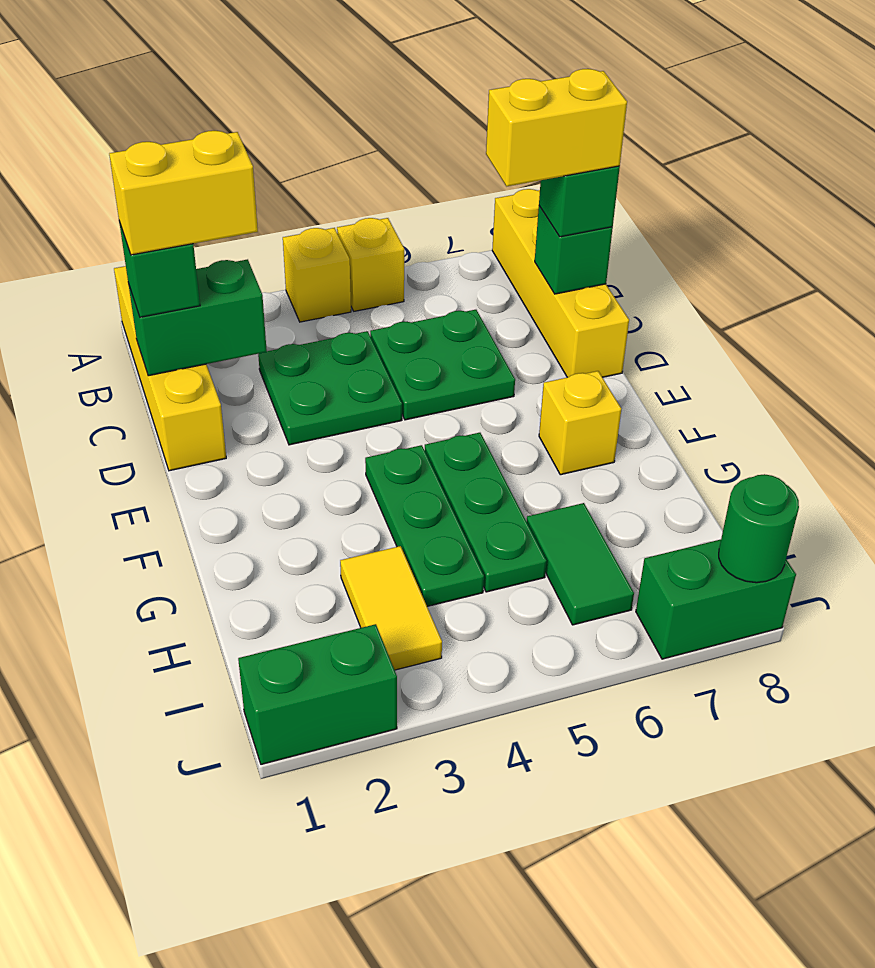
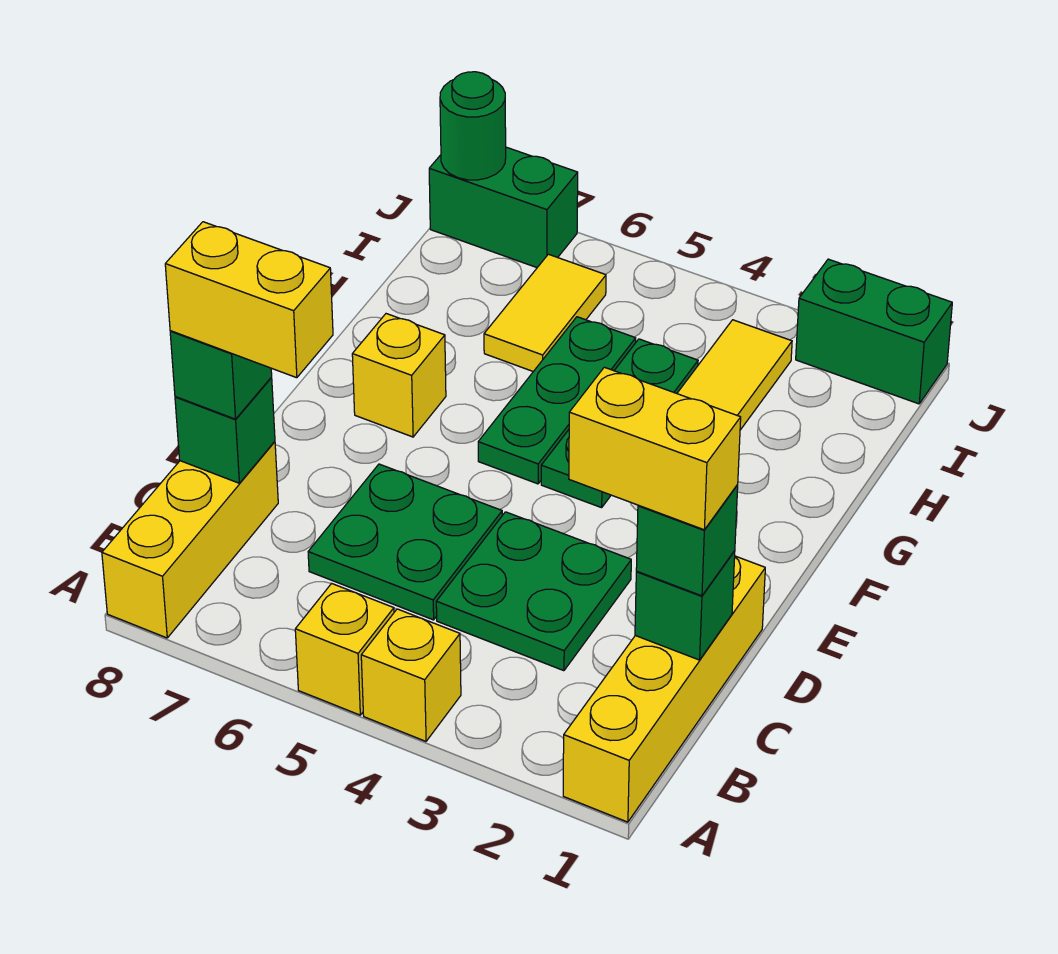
yellow 1x4 brick [492,189,629,377] -> yellow 1x3 brick [102,442,278,638]
green 1x2 brick [128,259,267,376] -> green 1x1 brick [635,551,735,660]
green 1x2 tile [527,503,634,625] -> yellow 1x2 tile [484,254,606,372]

